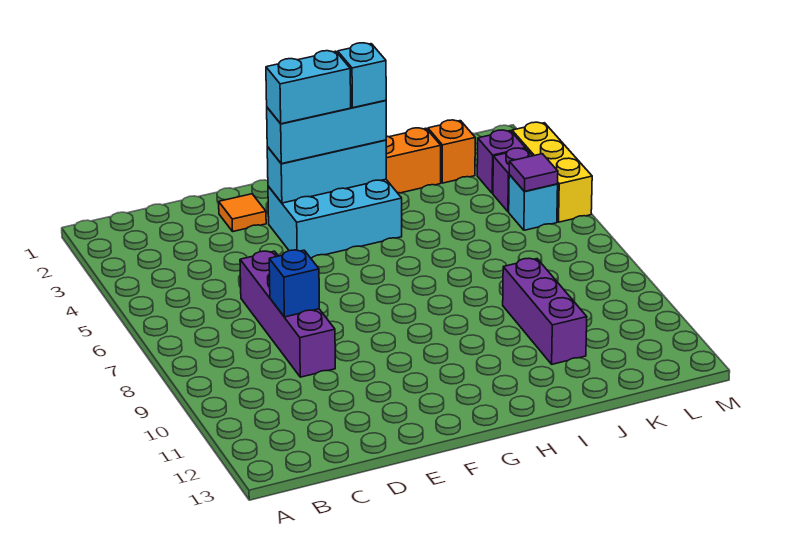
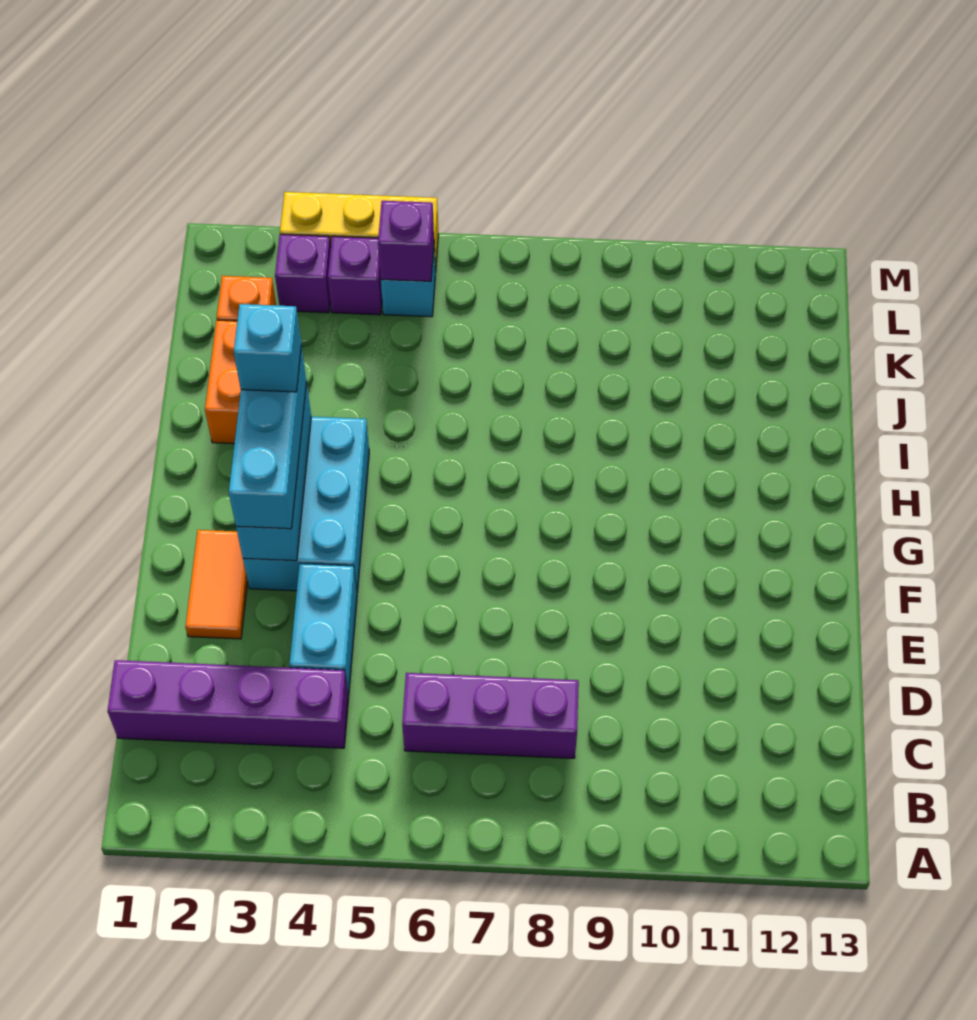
purple 1x4 brick [240,251,335,377] -> purple 1x4 brick moved to [108,660,349,748]
blue 1x1 brick [269,250,319,317] -> none
orange 1x1 tile [219,194,266,231] -> orange 1x2 tile [185,530,248,639]
cyan 1x2 brick [266,51,351,124] -> cyan 1x2 brick moved to [290,564,357,695]
purple 1x3 brick [503,258,587,364] -> purple 1x3 brick moved to [402,673,579,758]
purple 1x1 tile [509,154,558,191] -> purple 1x1 brick [378,201,434,281]

